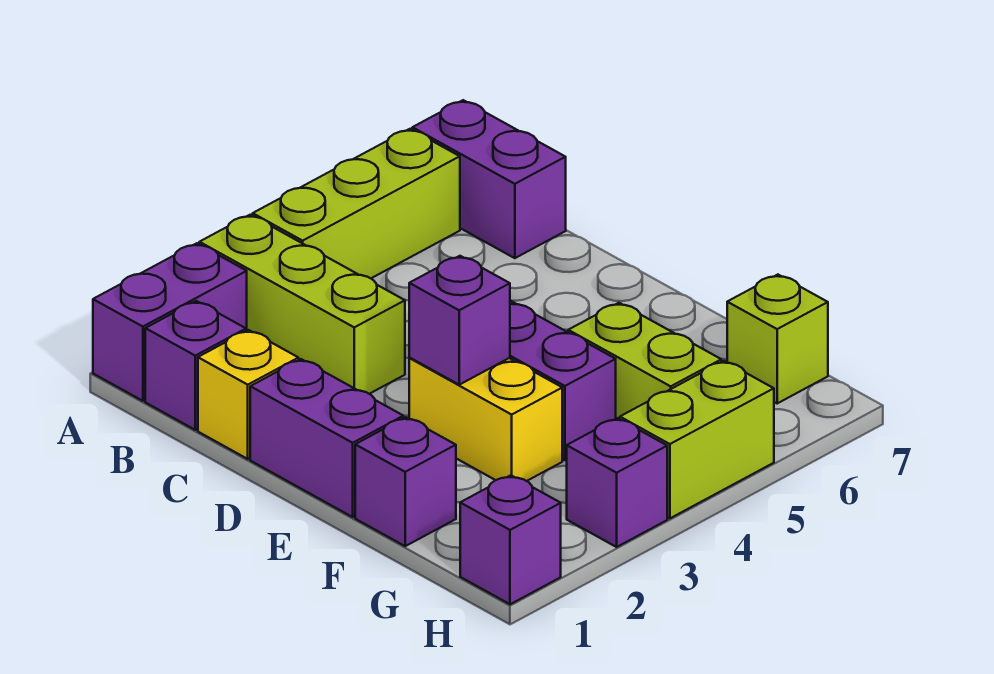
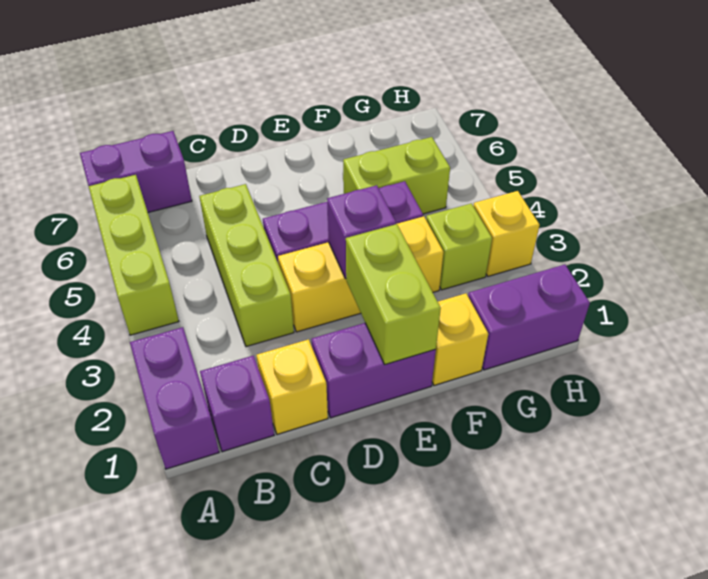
lime 1x3 brick [199,215,405,394] -> lime 1x3 brick turned to [199,184,294,347]
yellow 1x2 brick [409,358,562,481] -> yellow 1x3 brick [278,216,444,332]
purple 1x1 brick [355,417,456,546] -> yellow 1x1 brick [432,293,488,385]
lime 1x1 brick [727,275,828,403] -> lime 1x1 brick moved to [426,203,492,290]
purple 1x1 brick [460,475,561,604] -> purple 1x2 brick [468,265,590,370]
purple 1x1 brick [567,418,667,547] -> yellow 1x1 brick [473,191,540,276]
lime 1x2 brick [620,361,774,518] -> lime 1x2 brick moved to [346,224,441,364]

